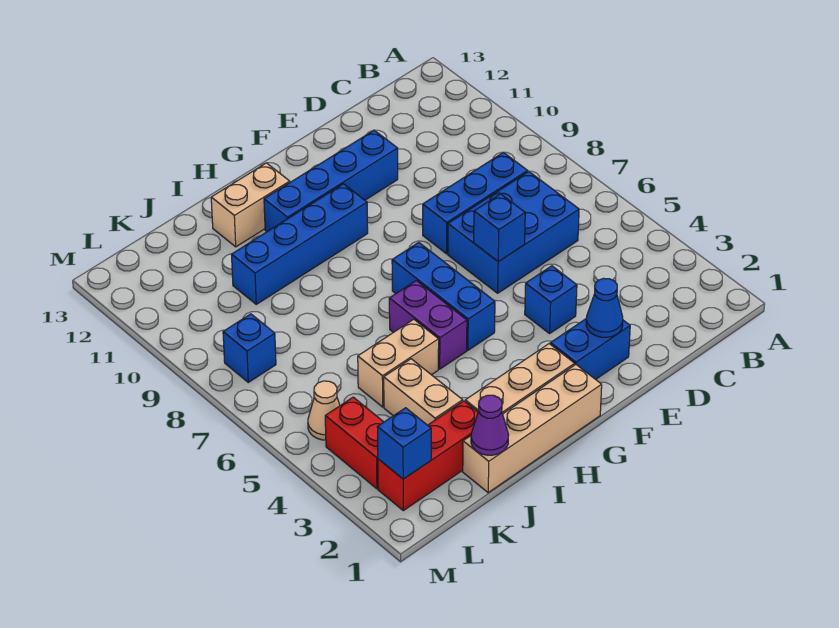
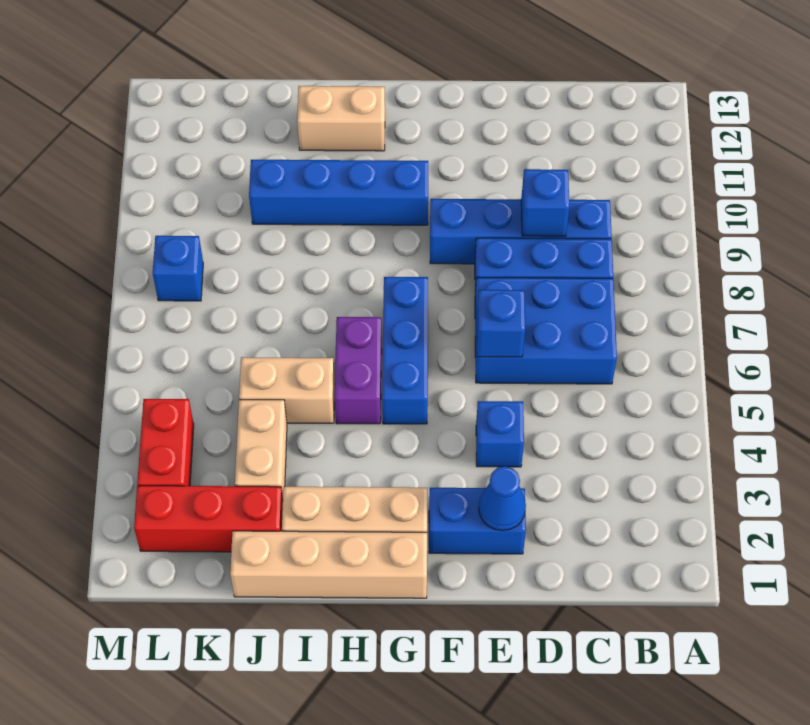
blue 1x4 brick [264,130,398,232] -> blue 1x4 brick moved to [430,199,612,264]
purple 1x1 cone [471,395,508,455] -> none
blue 1x1 brick [378,408,431,479] -> blue 1x1 brick moved to [521,169,569,236]
tan 1x1 cone [308,381,340,440] -> none

